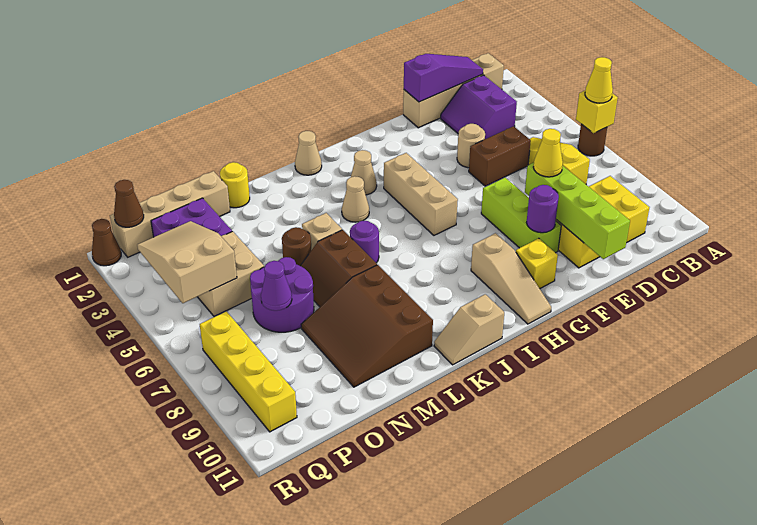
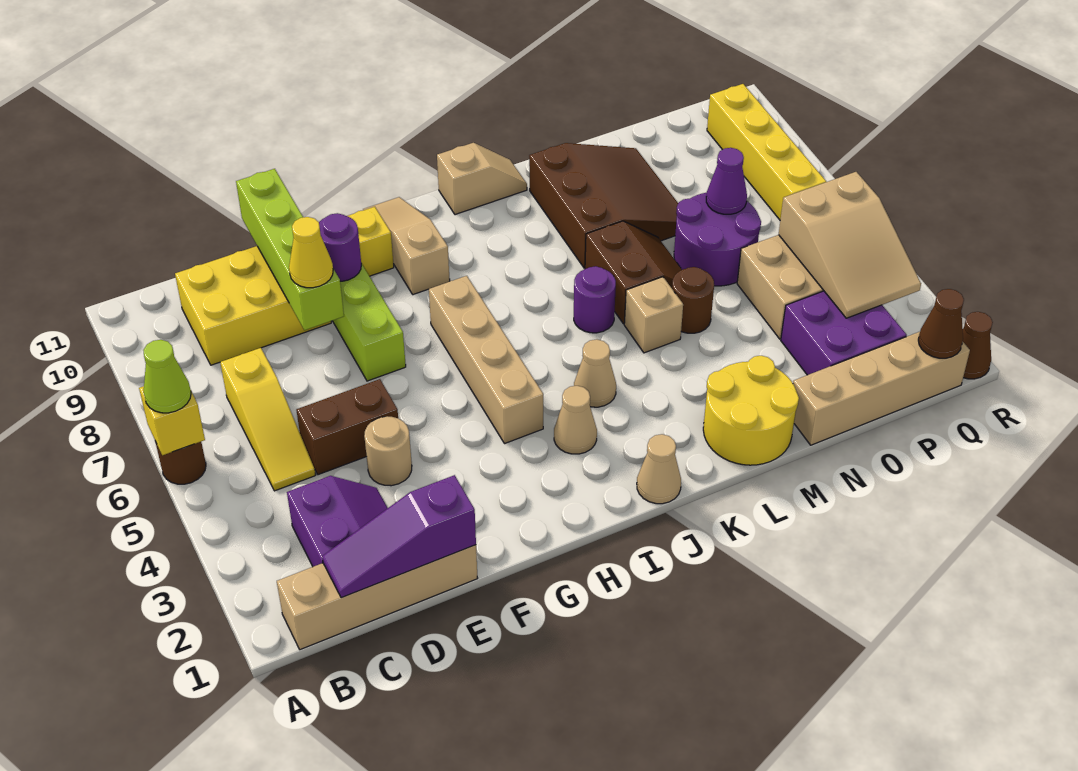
yellow 1x1 cone [585,57,613,103] -> lime 1x1 cone [143,340,191,413]
tan 1x3 brick [384,153,458,235] -> tan 1x4 brick [429,276,543,444]
yellow 1x1 round brick [220,162,250,208] -> yellow 2x2 round brick [703,356,799,465]

